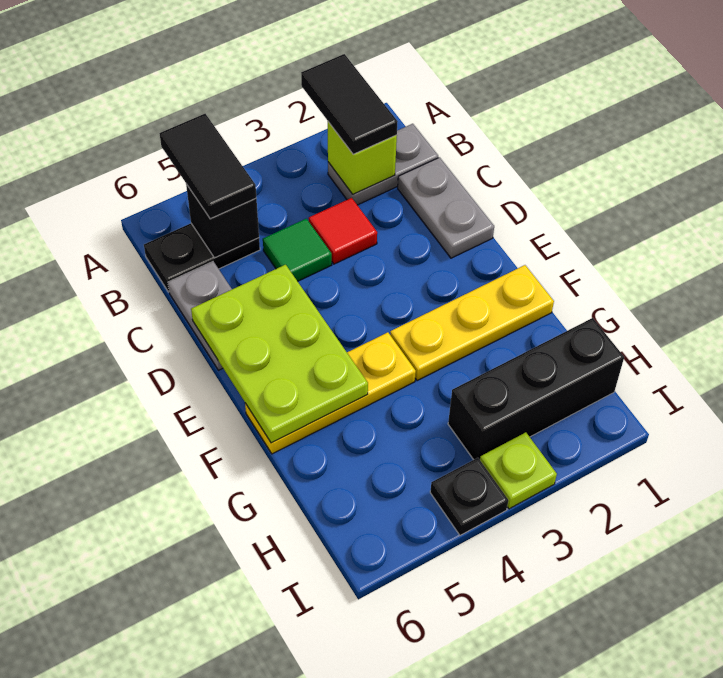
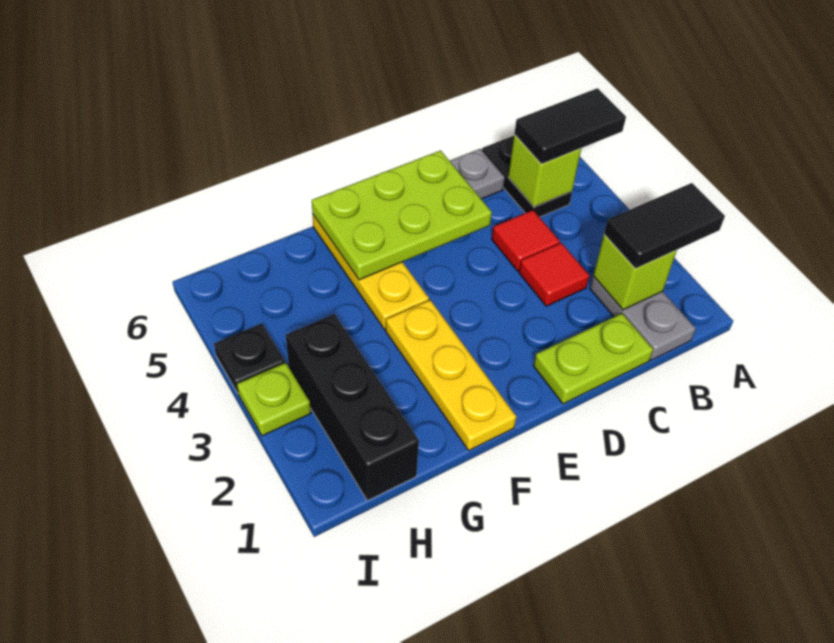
black 1x1 brick [186,184,259,258] -> lime 1x1 brick [508,135,581,207]
grey 1x2 plate [398,157,494,258] -> lime 1x2 plate [534,313,653,404]
green 1x1 tile [263,219,332,281] -> red 1x1 tile [492,210,560,271]

